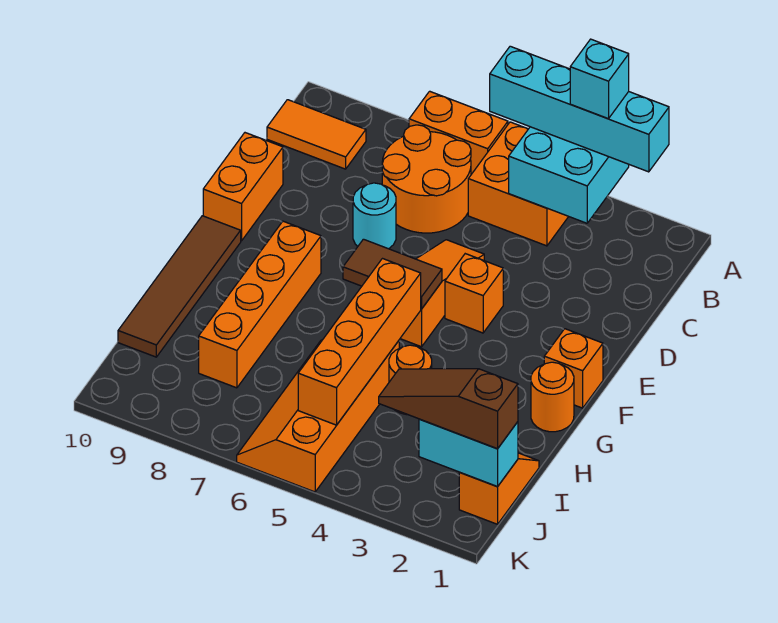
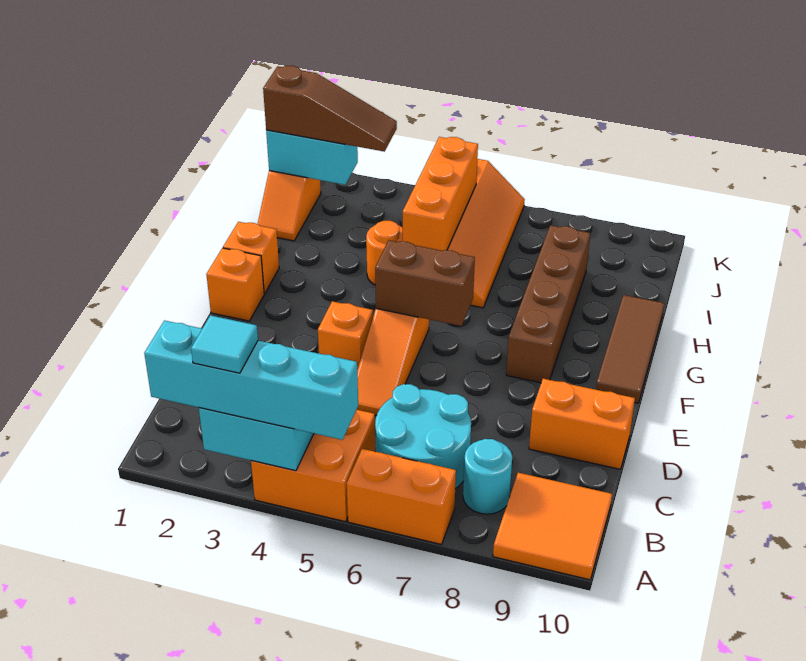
cyan 1x1 brick [570,39,629,119] -> cyan 1x1 tile [191,315,258,373]
orange 2x2 round brick [382,125,471,233] -> cyan 2x2 round brick [375,384,471,489]
orange 1x2 tile [267,100,366,169] -> orange 2x2 tile [493,473,612,580]
cyan 1x1 round brick [353,183,396,249] -> cyan 1x1 round brick moved to [463,439,512,514]
orange 1x2 brick [203,133,283,241] -> orange 1x2 brick turned to [529,379,635,469]
brown 1x2 tile [343,239,442,309] -> brown 1x2 brick [375,240,475,326]
orange 1x4 brick [199,221,321,388] -> brown 1x4 brick [506,225,590,383]
brown 1x4 tile [118,216,241,357] -> brown 1x3 tile [596,295,664,403]
orange 1x1 round brick [531,362,574,432] -> orange 1x1 brick [223,222,279,293]
orange 1x4 brick [298,259,421,425] -> orange 1x3 brick [403,137,478,251]

